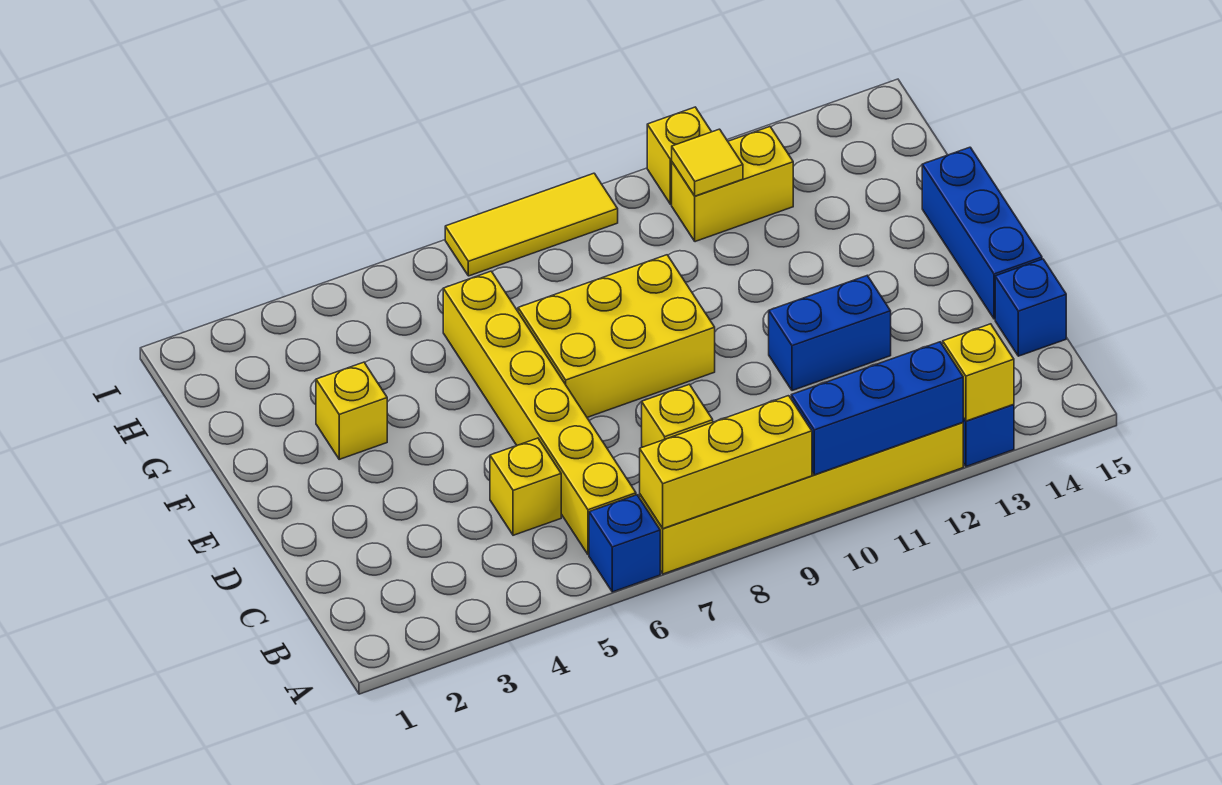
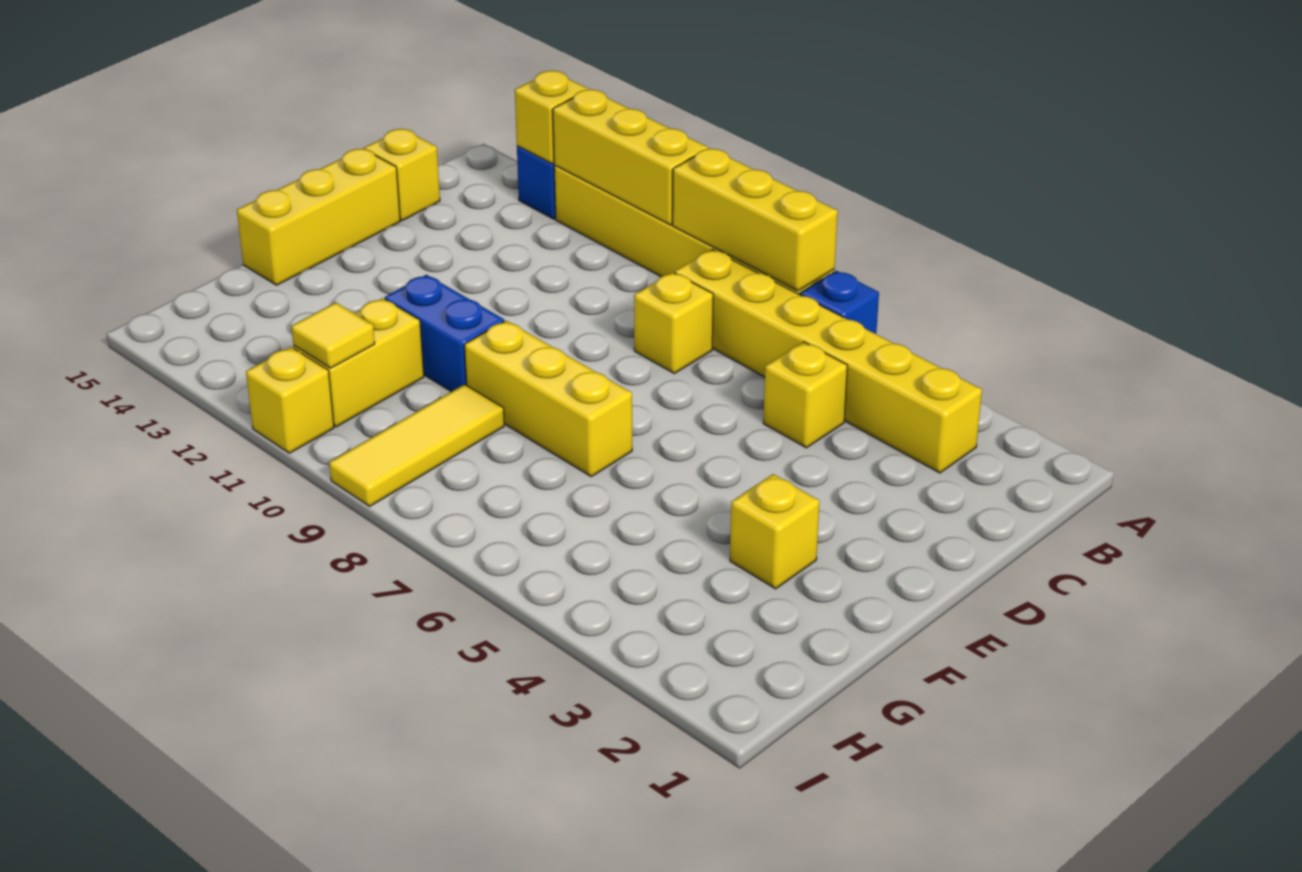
blue 1x3 brick [791,342,963,475] -> yellow 1x3 brick [553,89,708,225]
yellow 1x6 brick [443,271,636,555] -> yellow 1x6 brick turned to [675,249,982,473]
blue 1x1 brick [995,259,1066,356] -> yellow 1x1 brick [364,129,440,221]
blue 1x2 brick [769,276,891,391] -> blue 1x2 brick moved to [385,275,504,392]
blue 1x3 brick [922,147,1042,319] -> yellow 1x3 brick [237,148,400,285]
yellow 2x3 brick [518,255,715,417] -> yellow 1x3 brick [464,321,632,477]
yellow 1x2 brick [672,127,793,242] -> yellow 1x2 brick turned to [293,298,424,427]
yellow 1x3 tile [445,173,618,276] -> yellow 1x3 tile turned to [329,384,504,506]

